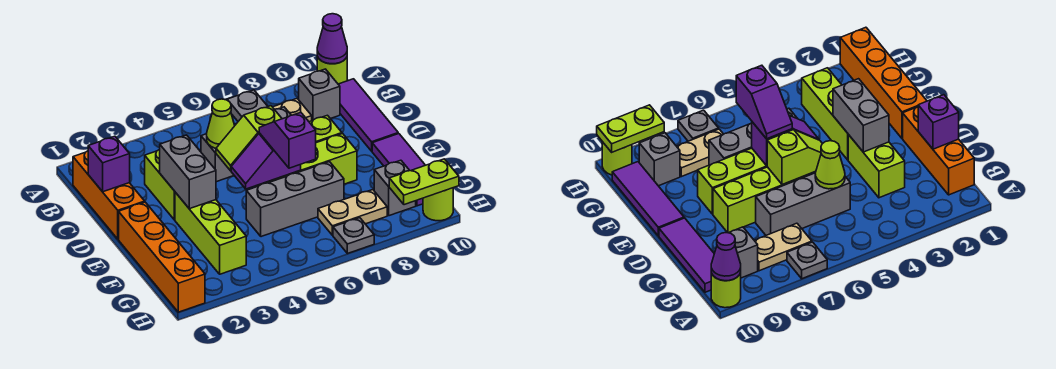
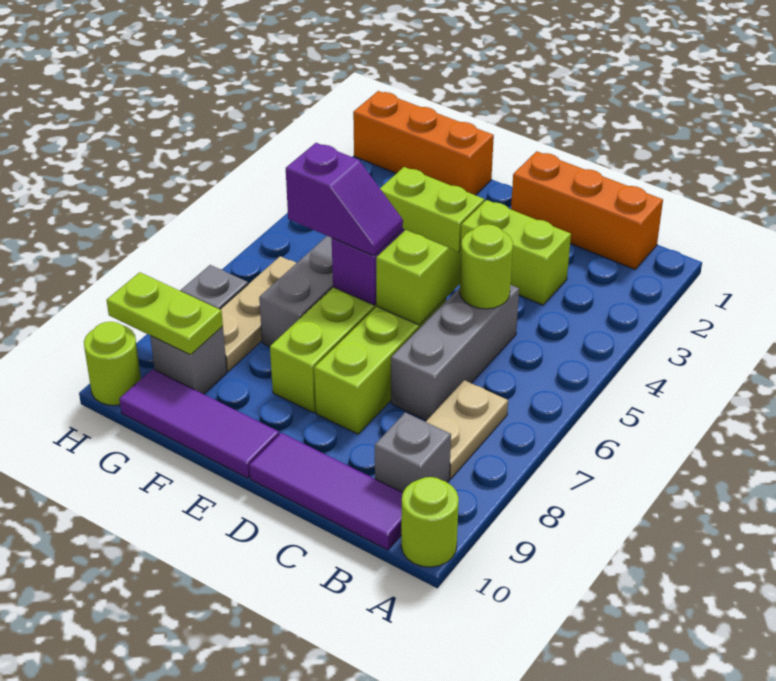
grey 1x1 plate [227,90,268,121] -> none
purple 1x1 cone [317,14,347,64] -> none
purple 1x1 brick [88,136,130,192] -> none
lime 1x1 cone [207,99,235,148] -> lime 1x1 round brick [460,224,513,309]
grey 1x2 brick [160,135,216,209] -> none
orange 1x4 brick [119,202,205,312] -> orange 1x3 brick [353,91,494,195]
lime 1x3 brick [175,192,246,274] -> lime 1x2 brick [380,167,485,253]
tan 1x2 plate [318,190,387,235] -> tan 1x3 plate [220,256,296,372]
lime 1x2 plate [389,159,459,205] -> lime 1x2 plate turned to [107,272,223,355]

